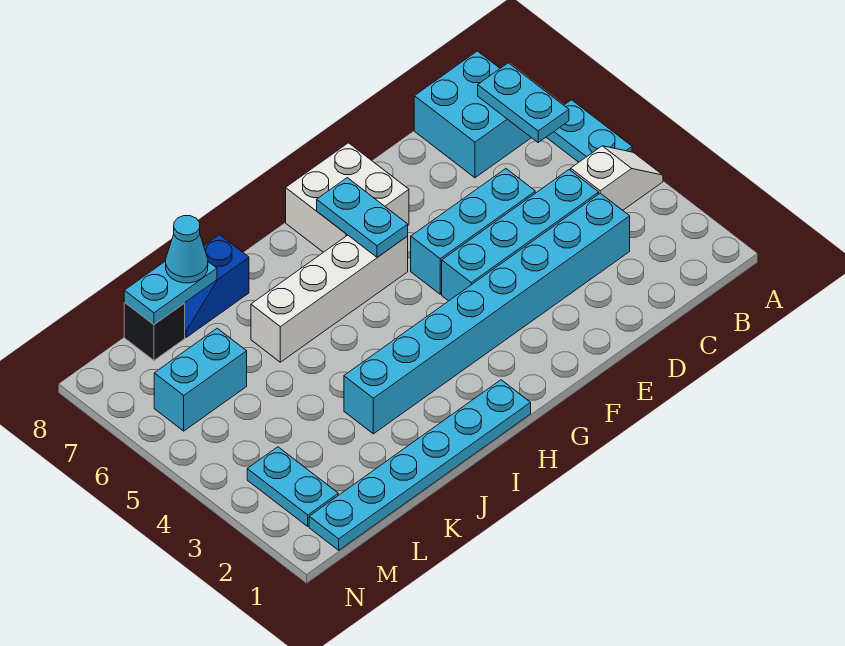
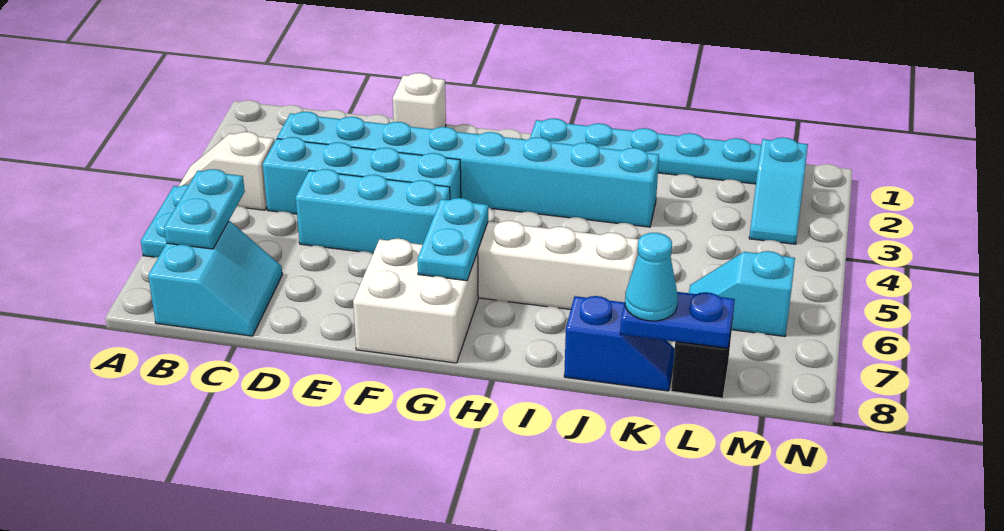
cyan 2x2 brick [414,51,531,178] -> cyan 2x2 slope [148,221,282,336]
none -> white 1x1 brick [393,73,446,129]
cyan 1x2 plate [124,261,217,324] -> blue 1x2 plate [620,292,735,348]
cyan 1x2 brick [154,328,247,431] -> cyan 1x2 slope [689,251,795,336]
cyan 1x2 plate [247,447,338,526] -> cyan 1x2 slope [749,137,808,244]

